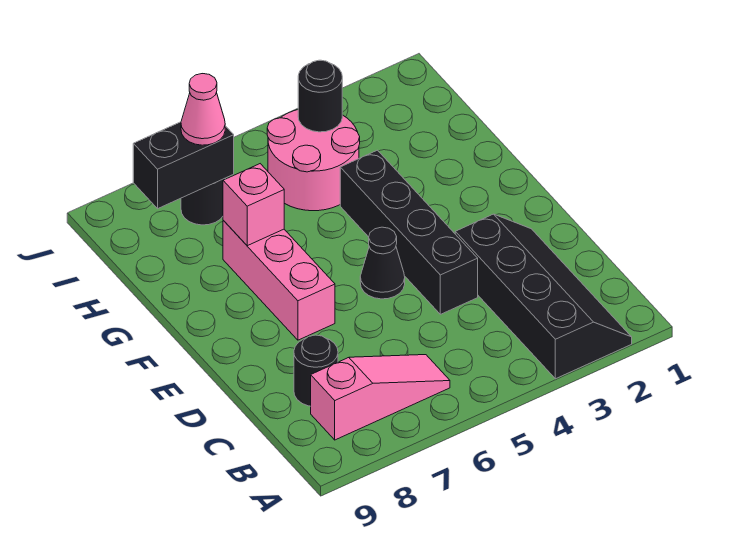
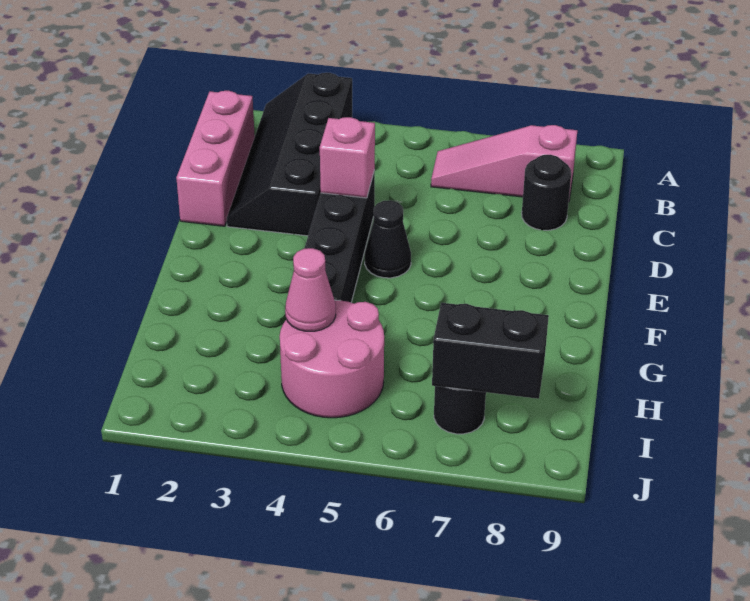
pink 1x3 brick [223,221,335,340] -> pink 1x3 brick moved to [176,91,255,226]
pink 1x1 brick [223,164,284,246] -> pink 1x1 brick moved to [320,117,375,198]
black 1x1 round brick [298,60,342,132] -> none
pink 1x1 cone [181,74,225,145] -> pink 1x1 cone moved to [285,248,336,331]

